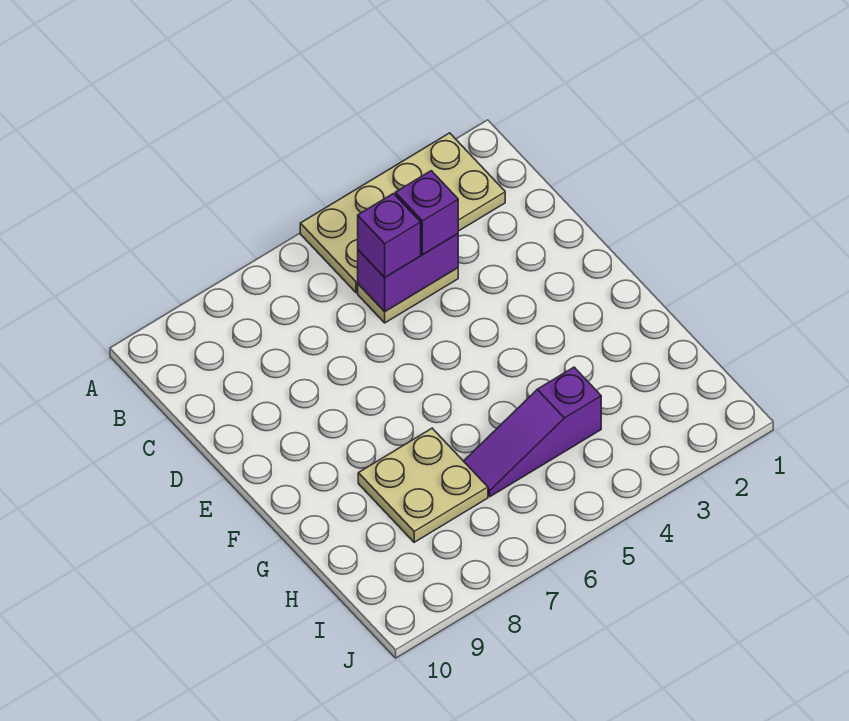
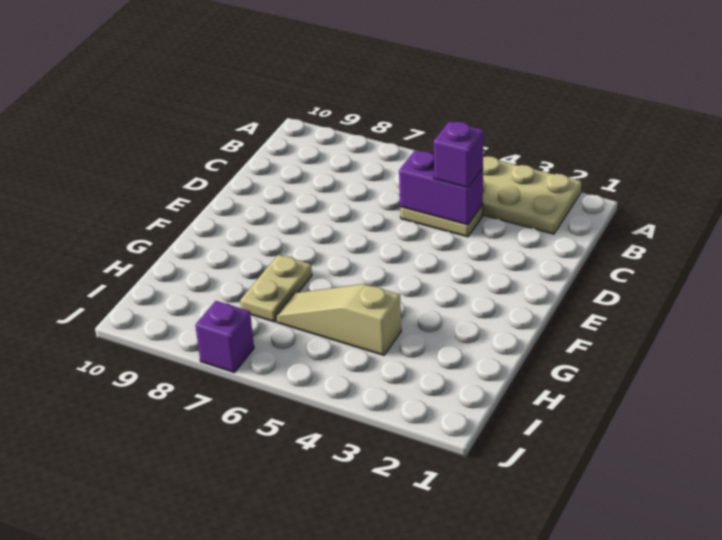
purple 1x1 brick [358,194,421,277] -> purple 1x1 brick moved to [195,301,254,373]
tan 2x2 plate [358,428,488,542] -> tan 1x2 plate [240,255,312,322]
purple 1x3 slope [464,367,601,497] -> tan 1x3 slope [276,284,401,355]

